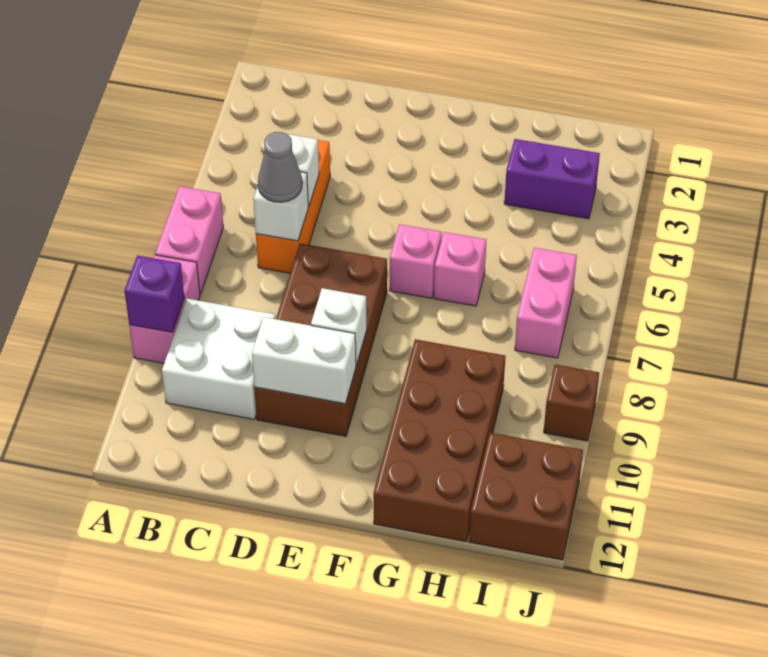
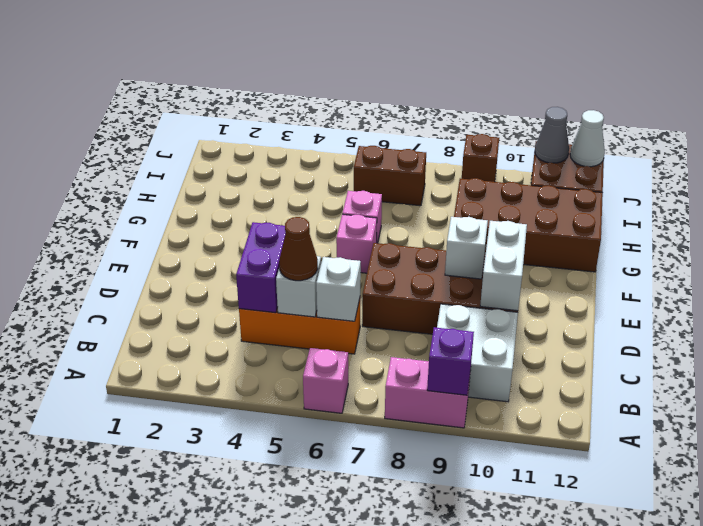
pink 1x2 brick [155,186,223,294] -> pink 1x1 brick [303,348,348,413]
none -> brown 1x1 cone [279,217,318,281]
grey 1x1 cone [258,132,302,202] -> grey 1x1 cone moved to [535,107,569,163]
purple 1x2 brick [504,139,600,219] -> purple 1x2 brick moved to [236,222,286,313]
pink 1x2 brick [515,248,577,358] -> brown 1x2 brick [354,146,426,206]
none -> white 1x1 cone [570,110,605,167]

